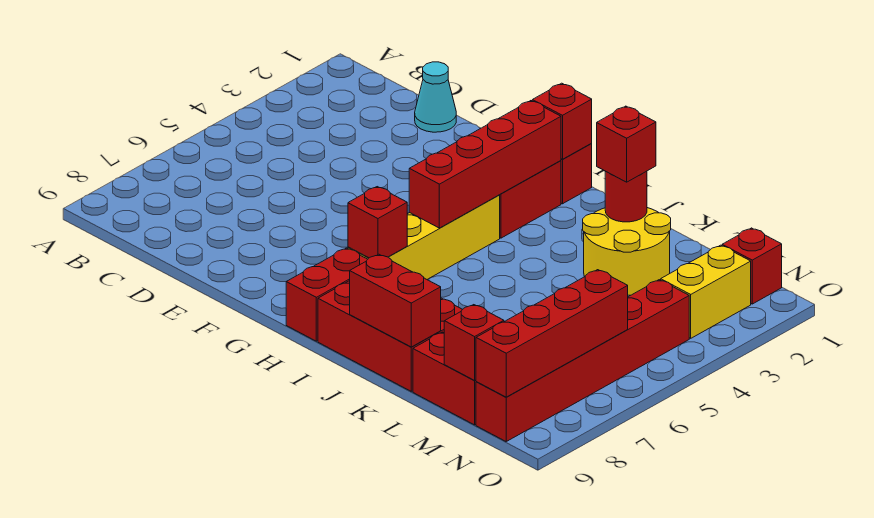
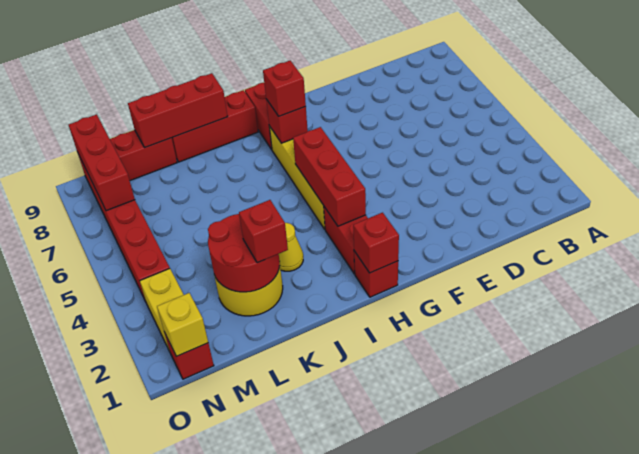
cyan 1x1 cone [415,62,456,132] -> none
red 1x4 brick [409,101,561,228] -> red 1x3 brick [293,127,366,226]
red 2x3 brick [318,281,463,391] -> red 1x3 brick [172,90,258,162]
none -> yellow 1x1 cone [279,223,303,271]
red 1x2 brick [350,254,441,347] -> red 1x3 brick [128,73,228,147]
red 1x1 round brick [605,171,647,222] -> red 2x2 round brick [208,214,280,292]
red 1x1 brick [444,305,504,380] -> red 1x1 brick moved to [263,61,306,116]
none -> yellow 1x1 brick [157,293,208,356]
red 1x4 brick [476,270,628,397] -> red 1x3 brick [69,114,135,211]

